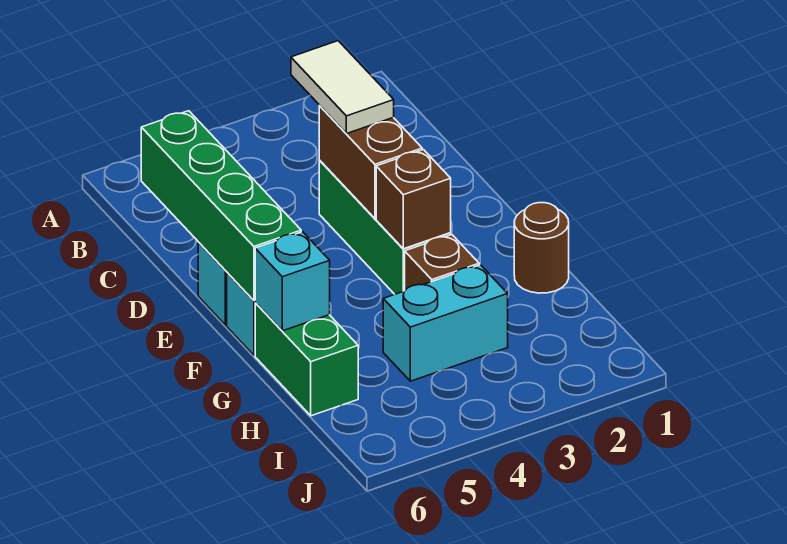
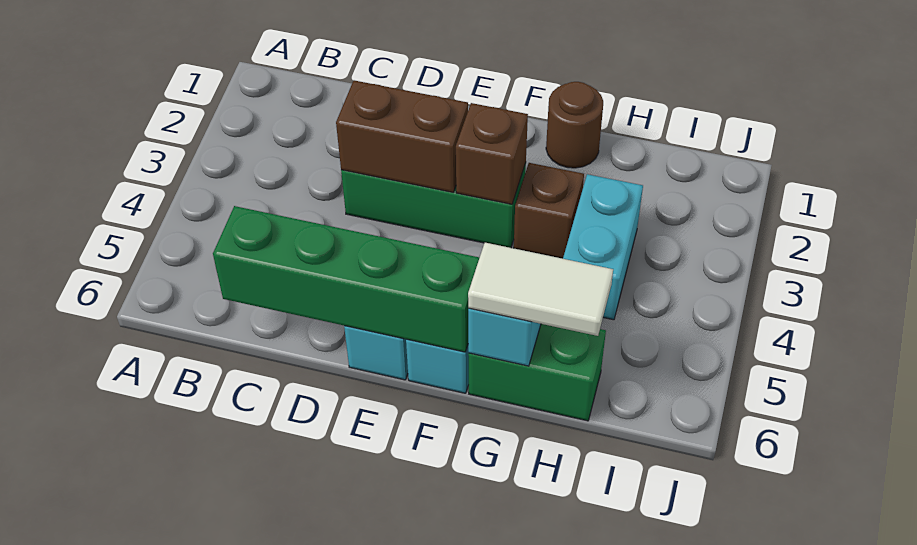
white 1x2 tile [291,41,394,134] -> white 1x2 tile moved to [468,243,613,336]

